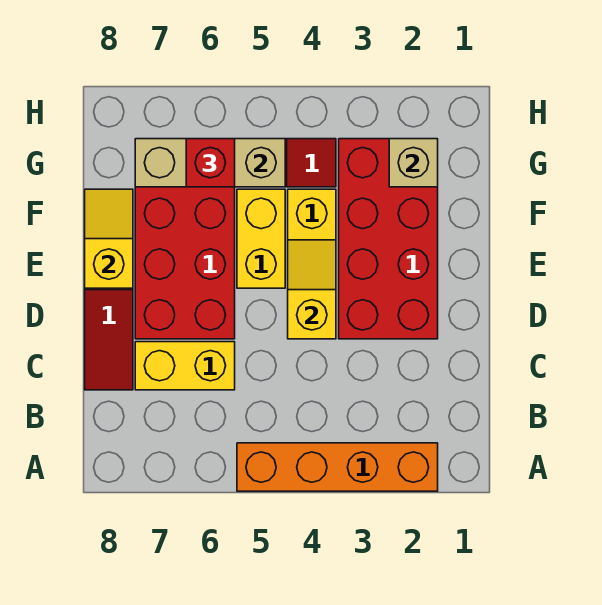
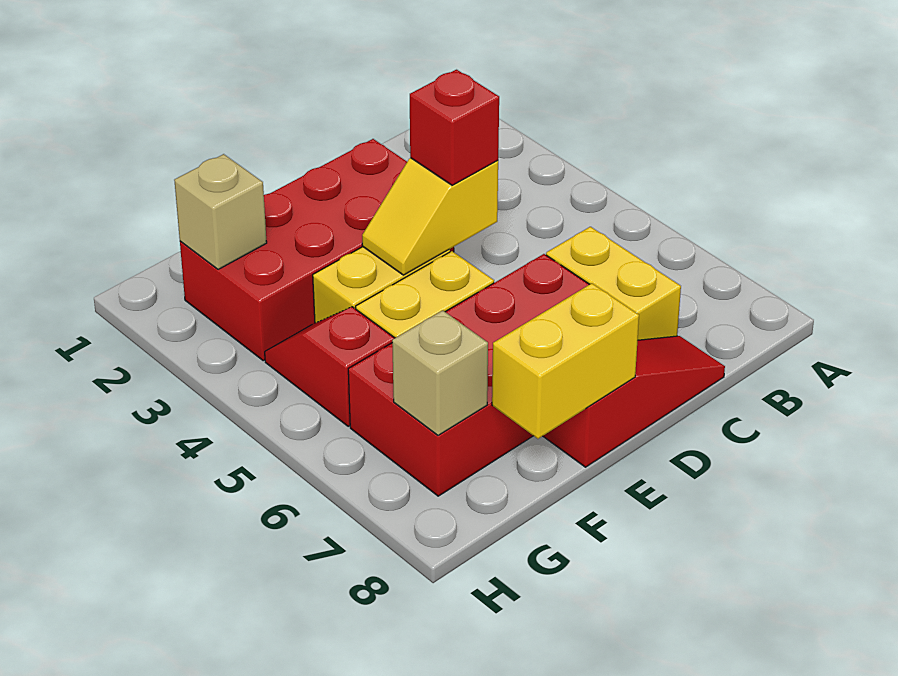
orange 1x4 brick [237,443,438,491] -> none
yellow 1x2 slope [85,189,133,288] -> yellow 1x2 brick [492,283,639,439]
tan 1x3 brick [135,139,285,187] -> tan 1x1 brick [392,310,488,435]
red 1x1 brick [186,139,235,187] -> red 1x1 brick moved to [410,70,499,185]

